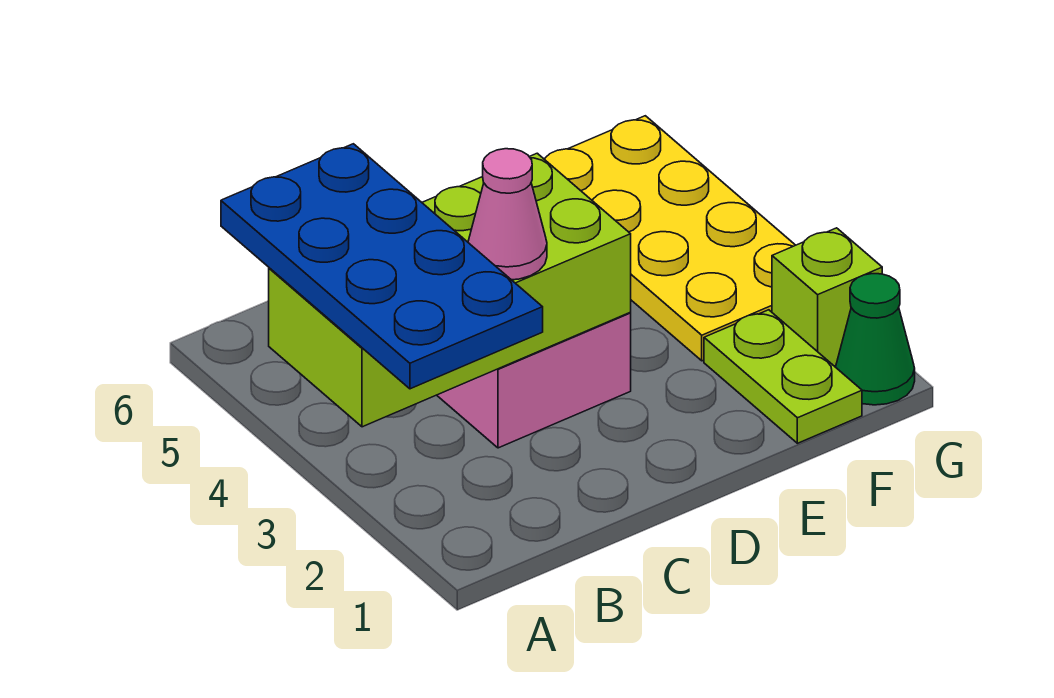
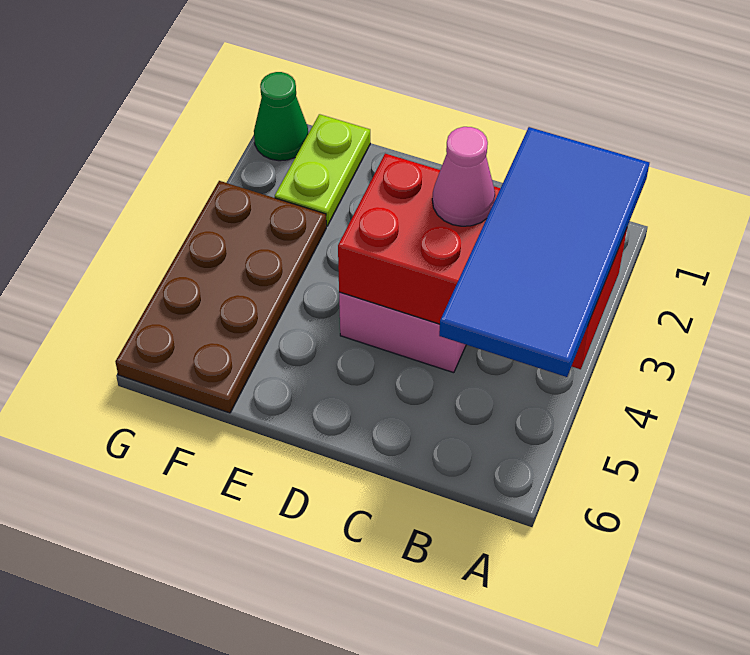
blue 2x4 plate [221,144,543,389] -> blue 2x4 tile [439,127,649,377]
lime 2x4 brick [269,153,631,427] -> red 2x4 brick [338,154,627,369]
yellow 2x4 plate [545,116,795,361] -> brown 2x4 plate [115,181,326,413]
lime 1x1 brick [772,228,882,366] -> none

